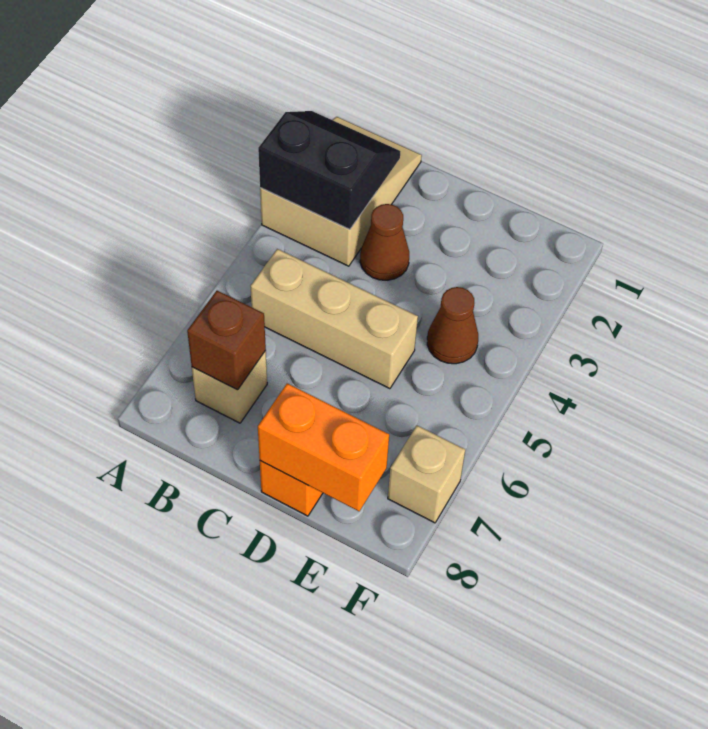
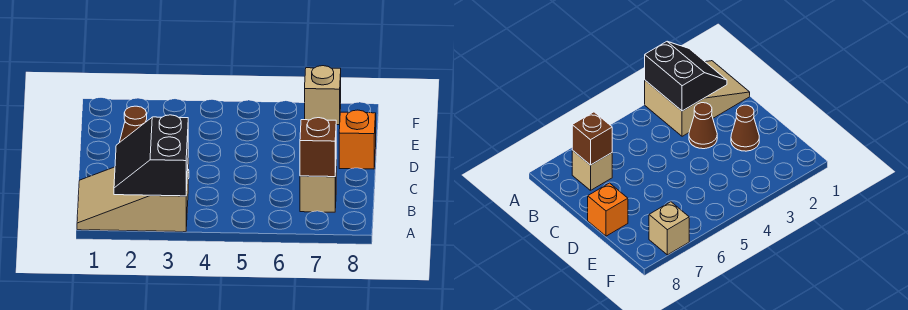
tan 1x3 brick [251,249,418,389] -> none
orange 1x2 brick [258,383,389,511] -> none
brown 1x1 cone [427,287,478,364] -> brown 1x1 cone moved to [119,106,147,143]

